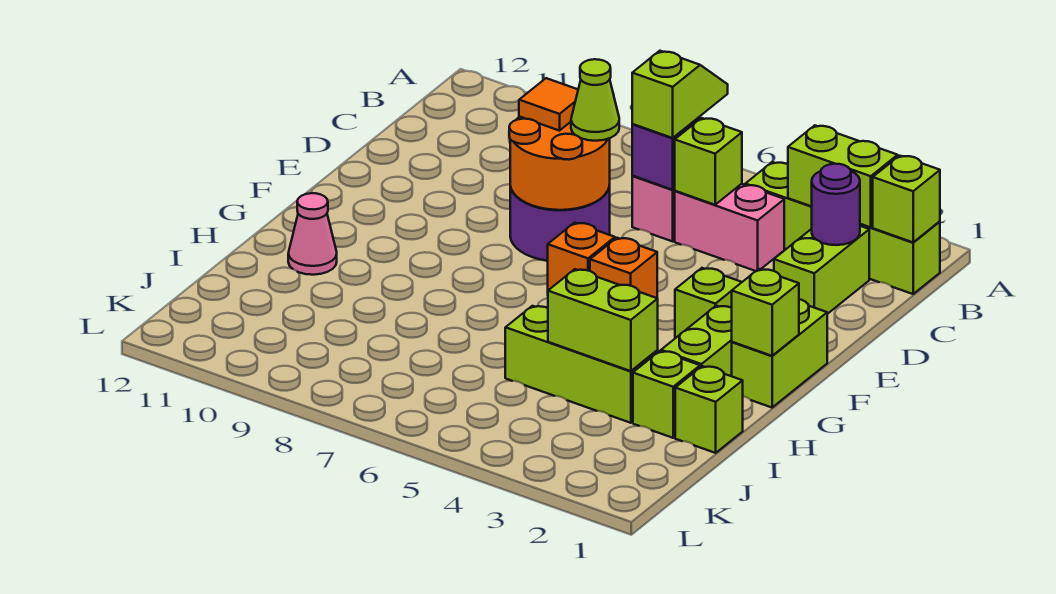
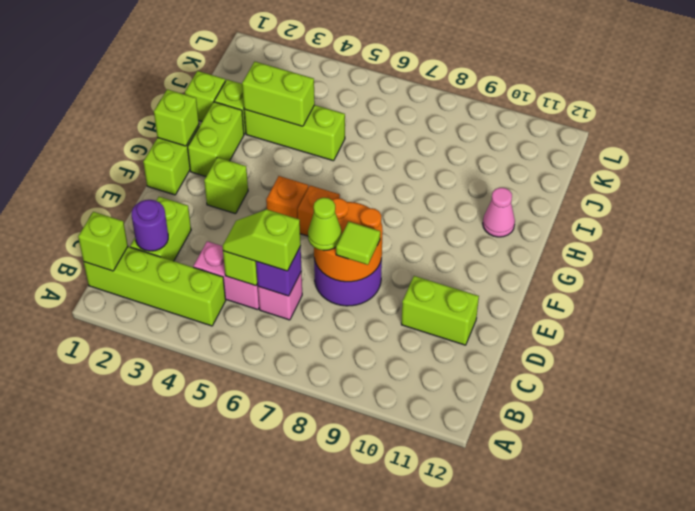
lime 1x2 brick [788,125,898,227] -> lime 1x2 brick moved to [401,276,479,345]
lime 1x2 slope [632,51,728,138] -> lime 1x2 slope turned to [222,210,301,271]
orange 1x1 tile [519,78,578,131] -> lime 1x1 tile [336,221,380,265]

